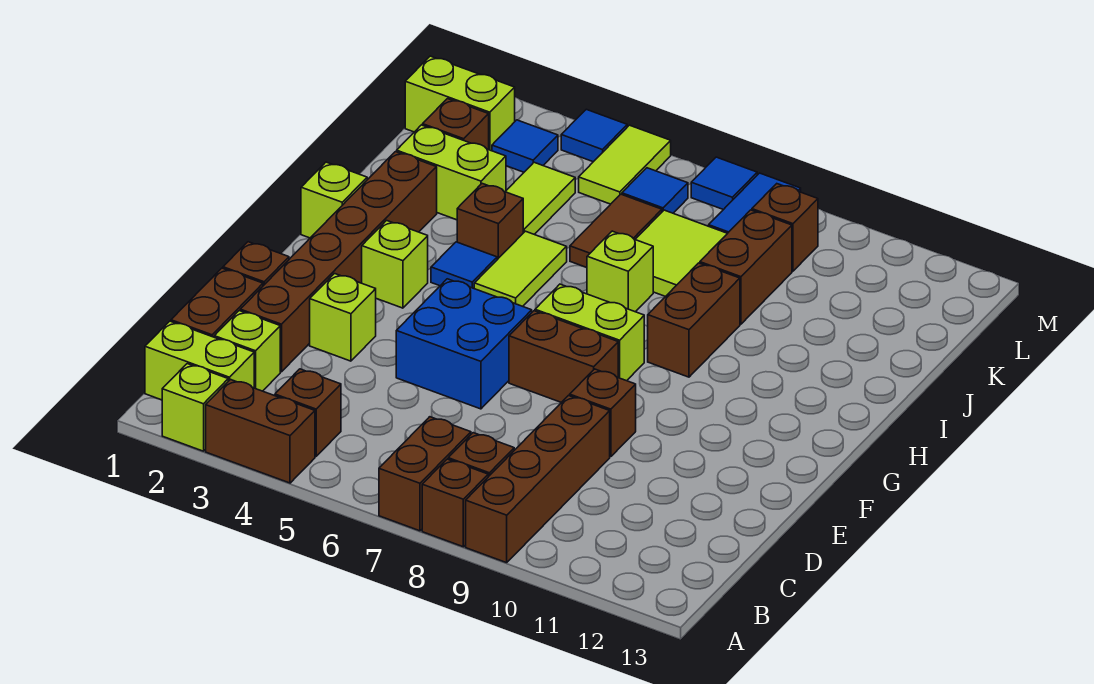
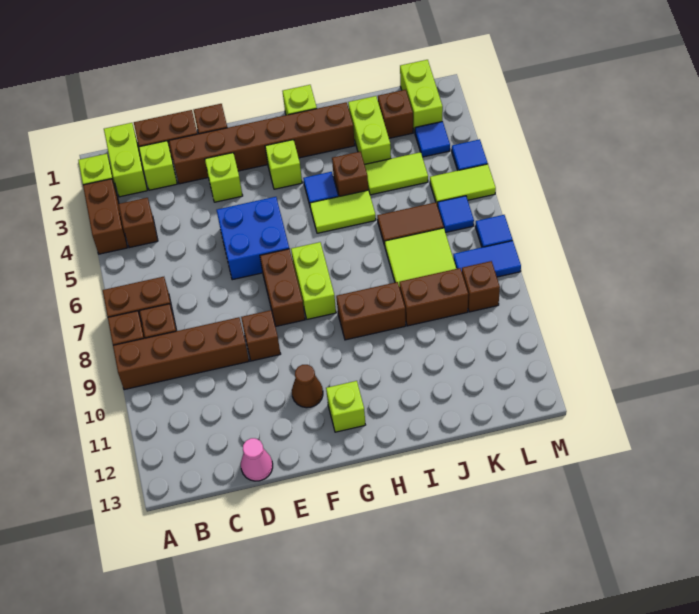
none -> pink 1x1 cone [241,438,273,481]
none -> brown 1x1 cone [292,365,323,408]
lime 1x1 brick [587,231,653,312] -> lime 1x1 brick moved to [326,381,365,432]

